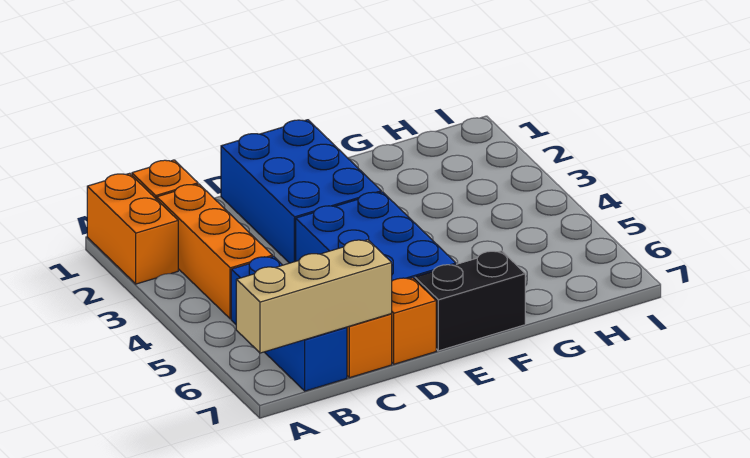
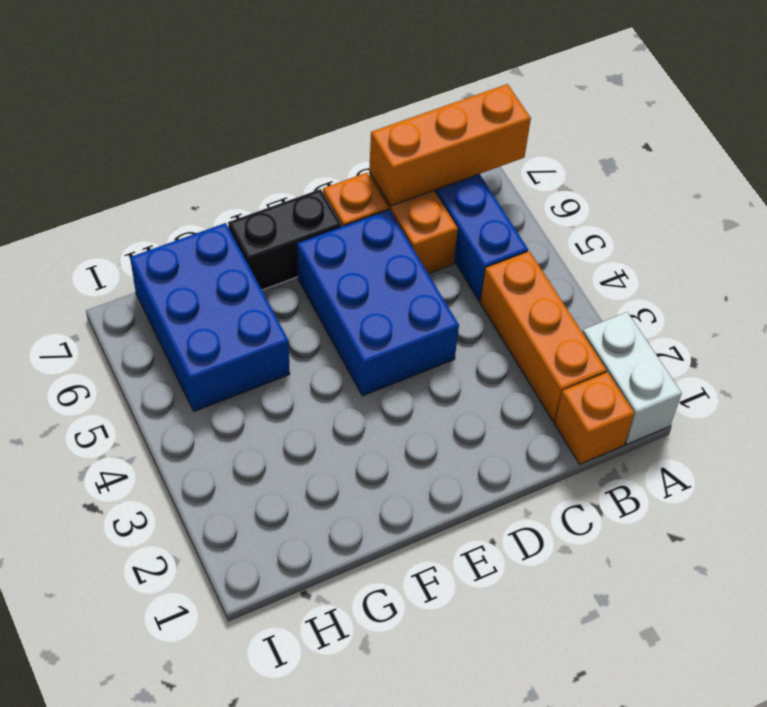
orange 1x2 brick [87,173,178,284] -> white 1x2 brick [582,312,682,444]
tan 1x3 brick [236,240,392,353] -> orange 1x3 brick [369,84,531,206]
blue 2x3 brick [221,120,381,263] -> blue 2x3 brick moved to [130,223,290,411]

